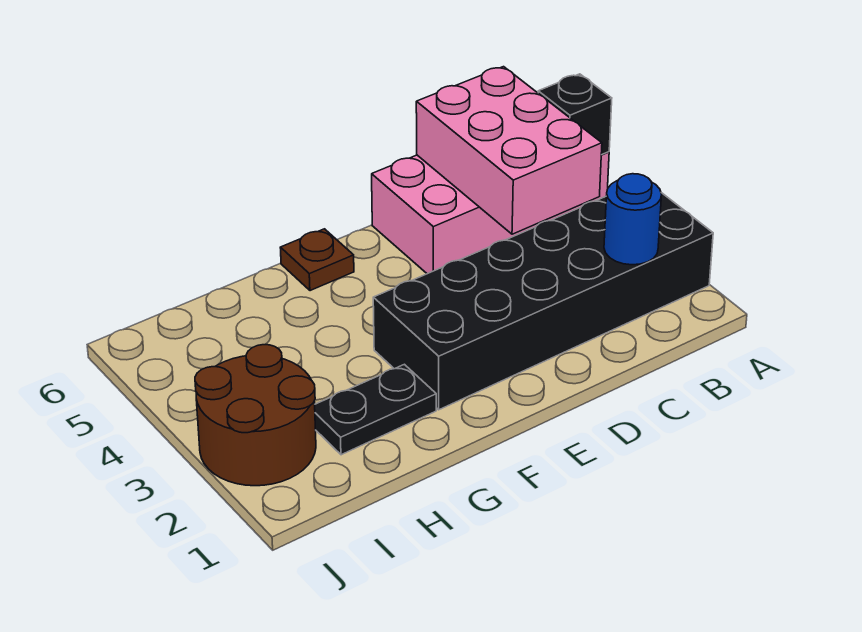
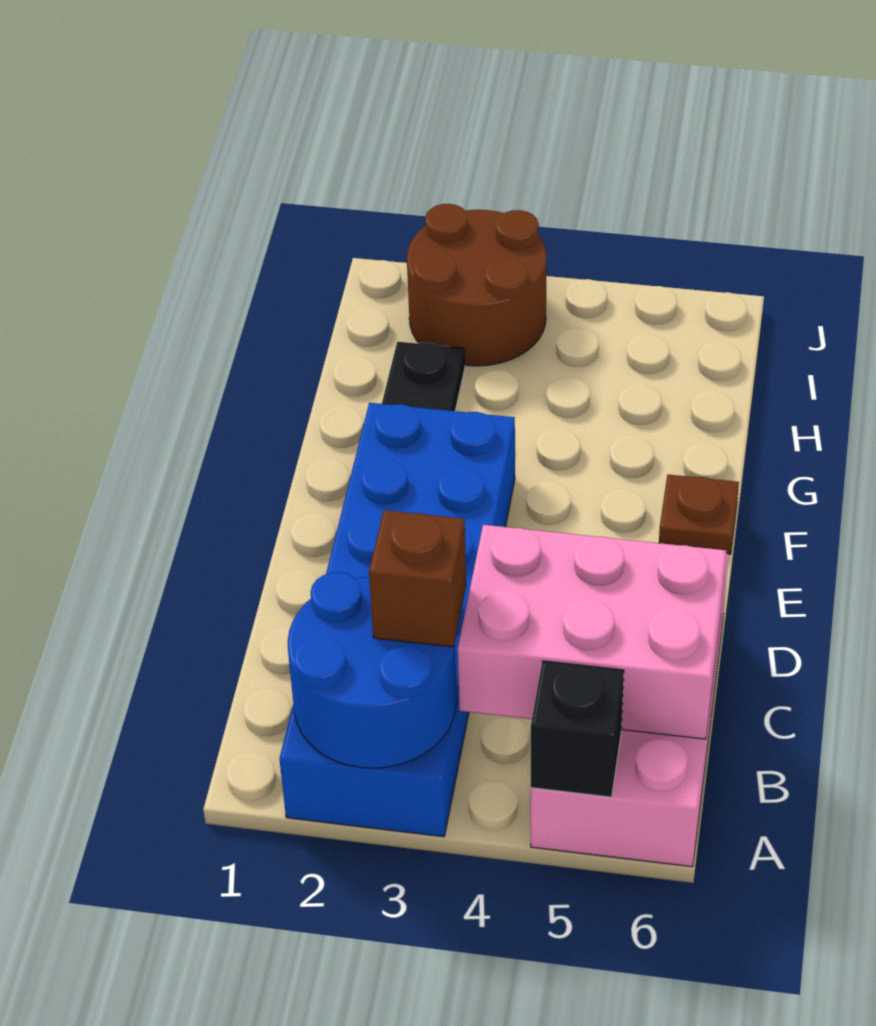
black 2x6 brick [373,193,713,410] -> blue 2x6 brick [279,403,515,837]
blue 1x1 round brick [604,174,662,265] -> blue 2x2 round brick [288,572,456,768]
none -> brown 1x1 brick [369,510,466,647]

